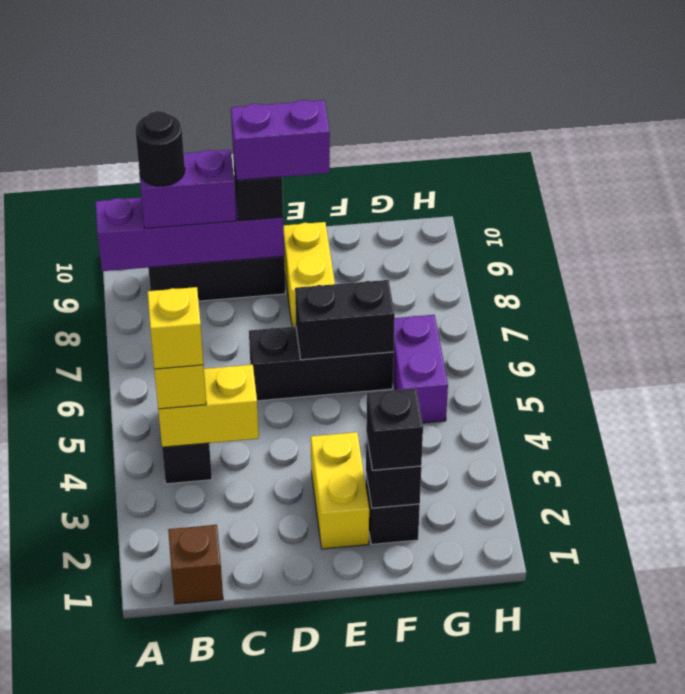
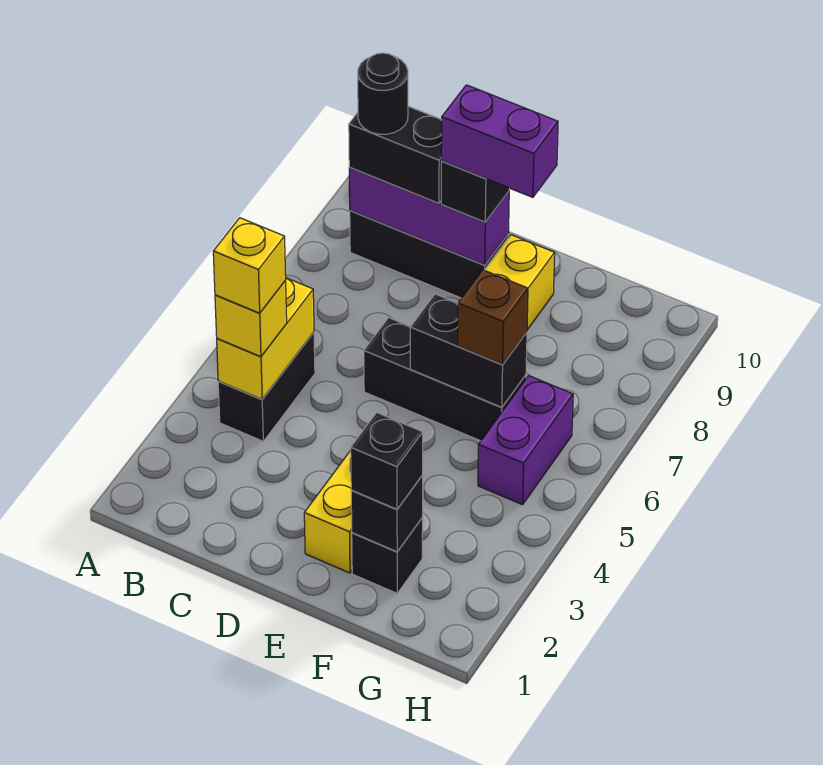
purple 1x4 brick [96,193,284,271] -> purple 1x3 brick [349,168,509,265]
brown 1x1 brick [168,525,223,604] -> brown 1x1 brick moved to [457,270,528,365]
yellow 1x2 brick [158,365,259,447] -> yellow 1x2 brick turned to [217,278,314,399]
purple 1x2 brick [140,150,236,228] -> black 1x2 brick [349,106,442,203]

